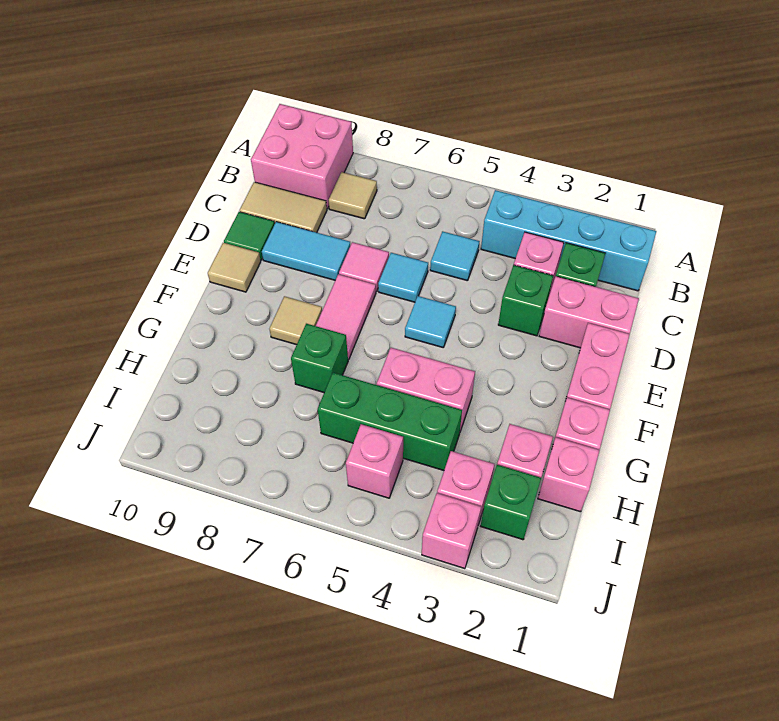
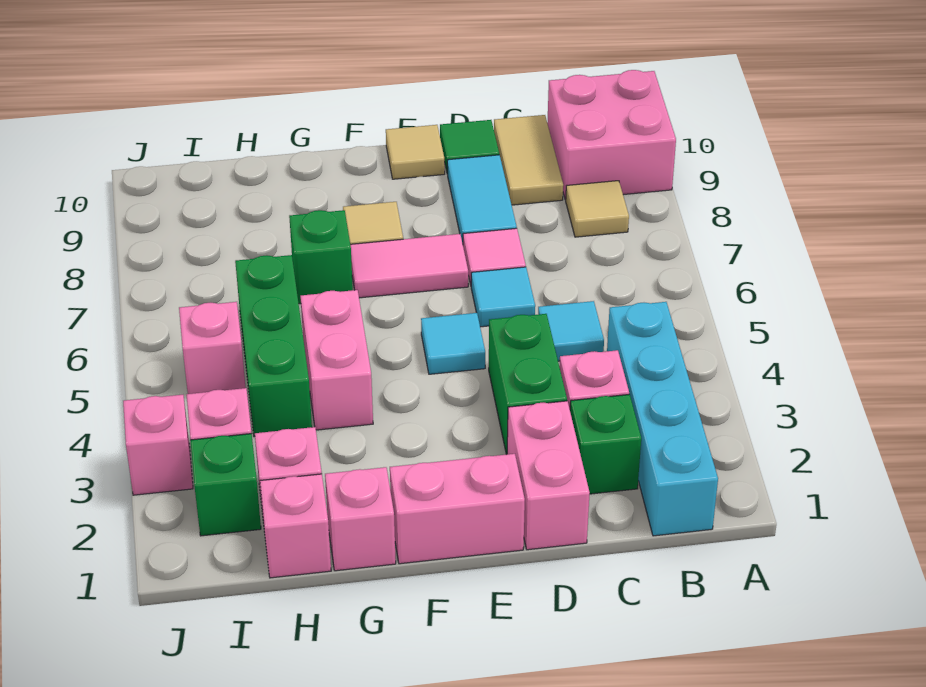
green 1x1 brick [498,265,553,336] -> green 1x2 brick [489,314,567,454]

